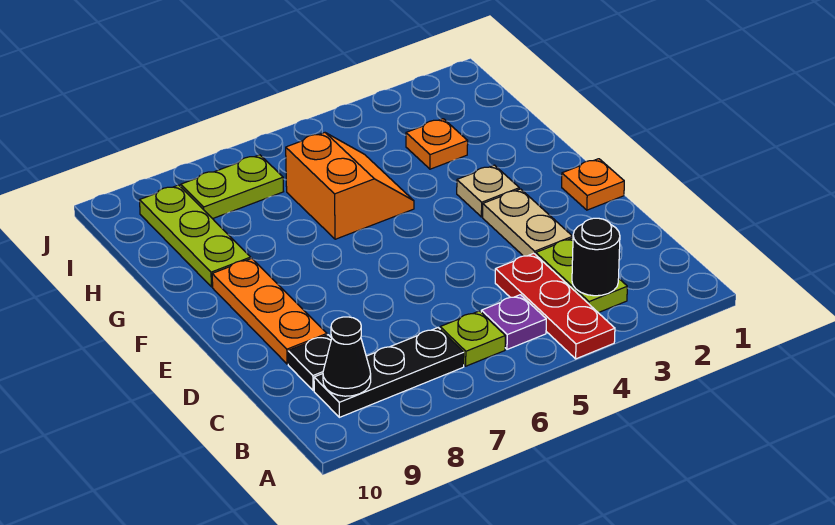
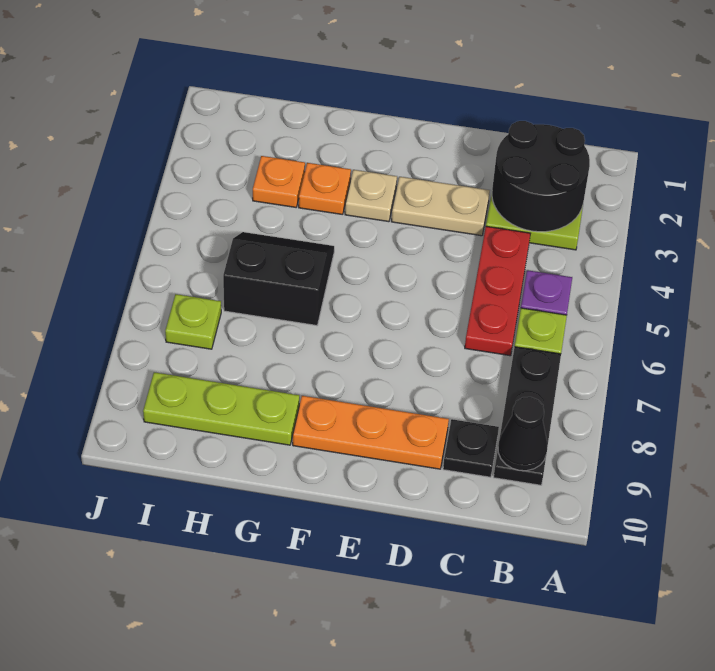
red 1x3 plate [495,253,615,359] -> red 1x3 plate turned to [465,226,531,356]
black 1x1 round brick [572,218,620,296] -> black 2x2 round brick [492,121,590,232]
orange 1x1 plate [562,159,624,210] -> orange 1x1 plate moved to [299,163,351,215]
orange 2x2 slope [286,133,414,239] -> black 2x2 slope [223,232,334,326]
lime 1x2 plate [180,155,284,219] -> lime 1x1 plate [165,294,221,349]

